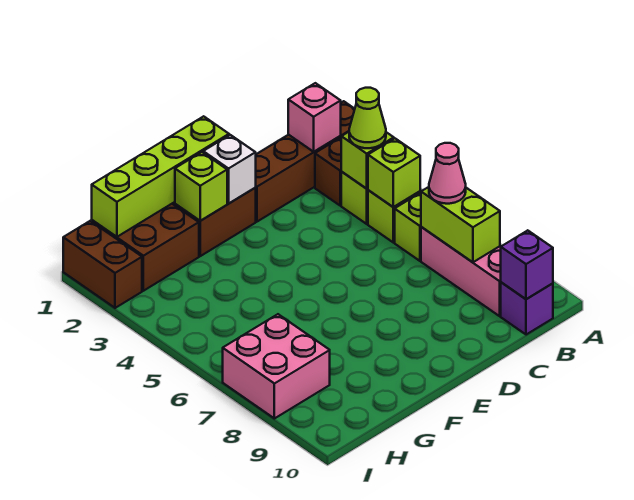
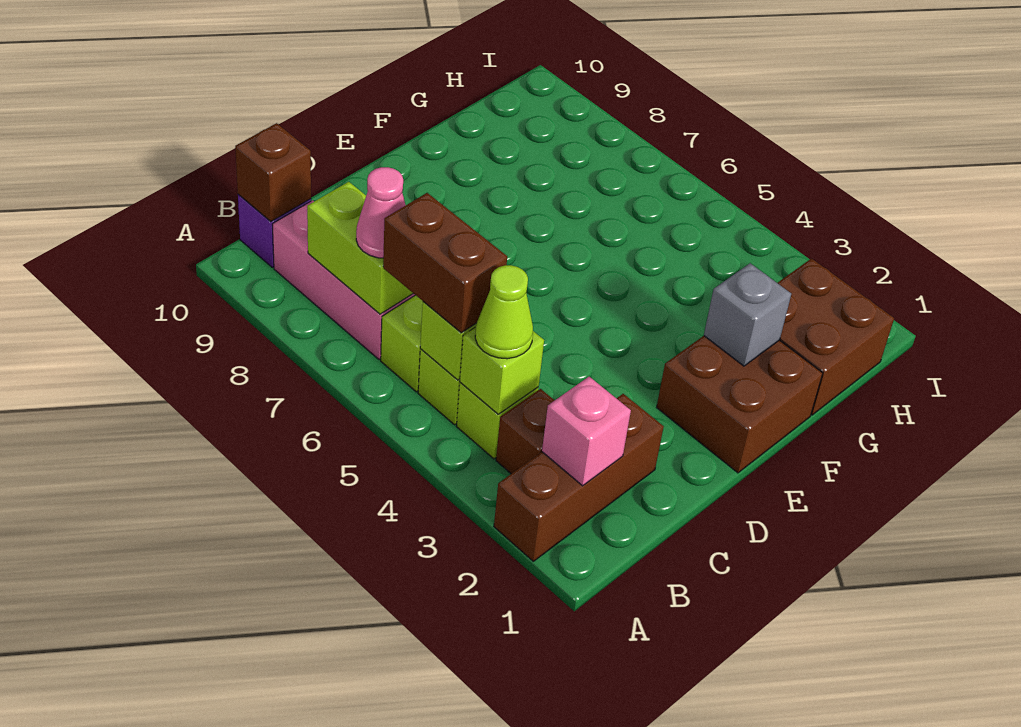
brown 1x4 brick [255,101,355,222] -> brown 1x3 brick [494,394,664,561]
purple 1x1 brick [501,230,553,299] -> brown 1x1 brick [235,123,311,222]
lime 1x4 brick [92,116,229,237] -> none
white 1x1 brick [203,135,256,203] -> none
lime 1x1 brick [175,152,227,221] -> grey 1x1 brick [704,263,791,366]
pink 2x2 brick [223,314,330,419] -> none
brown 1x2 brick [63,221,142,308] -> brown 1x2 brick moved to [383,193,507,333]

